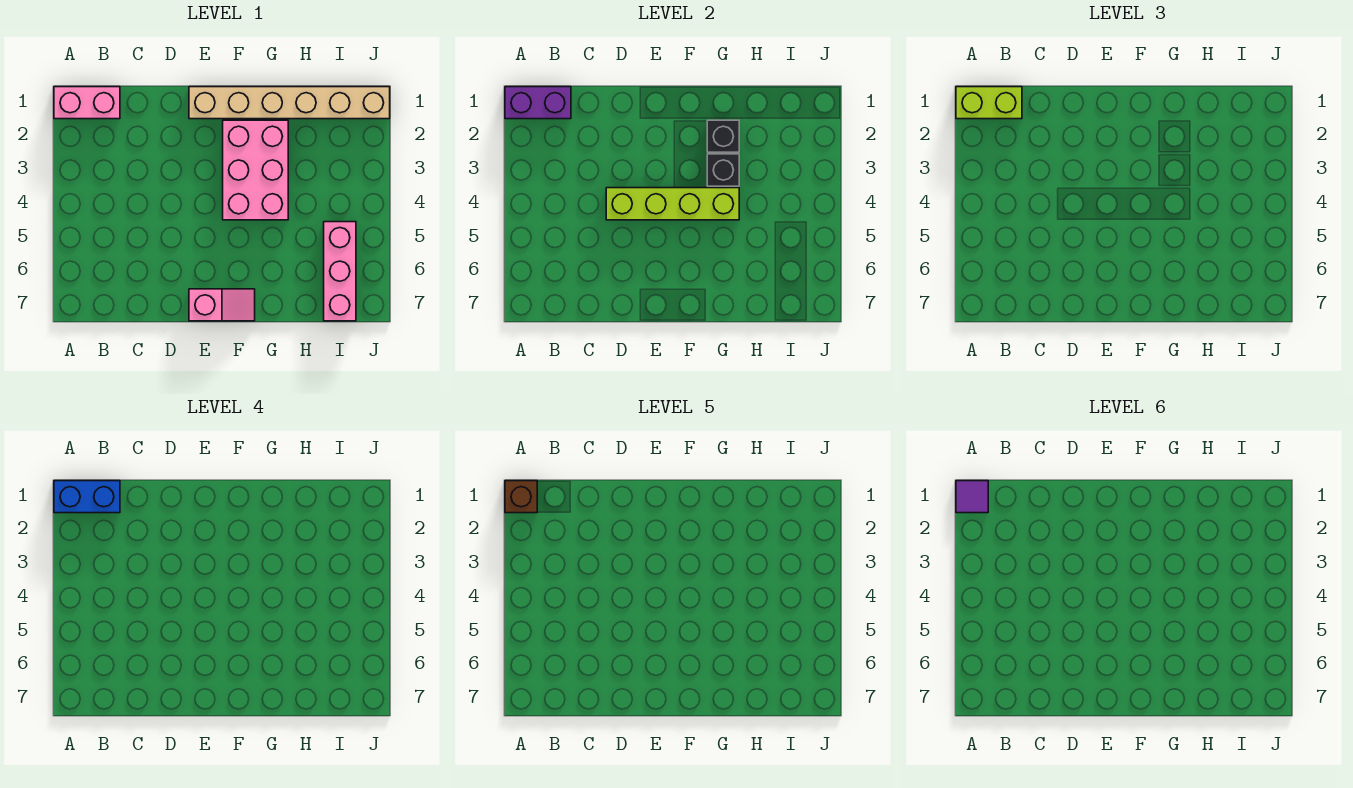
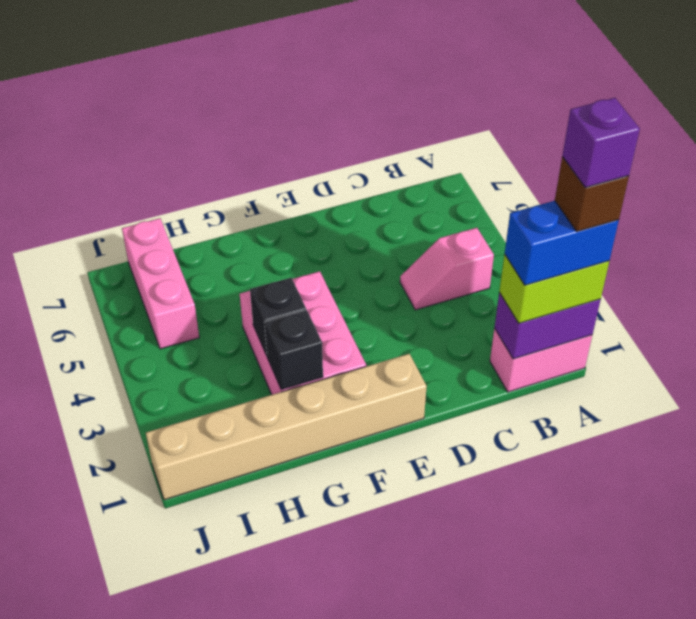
purple 1x1 tile [956,481,988,513] -> purple 1x1 brick [562,98,640,187]
lime 1x4 brick [606,188,739,220] -> none
pink 1x2 slope [189,289,255,321] -> pink 1x2 slope moved to [400,228,494,310]

